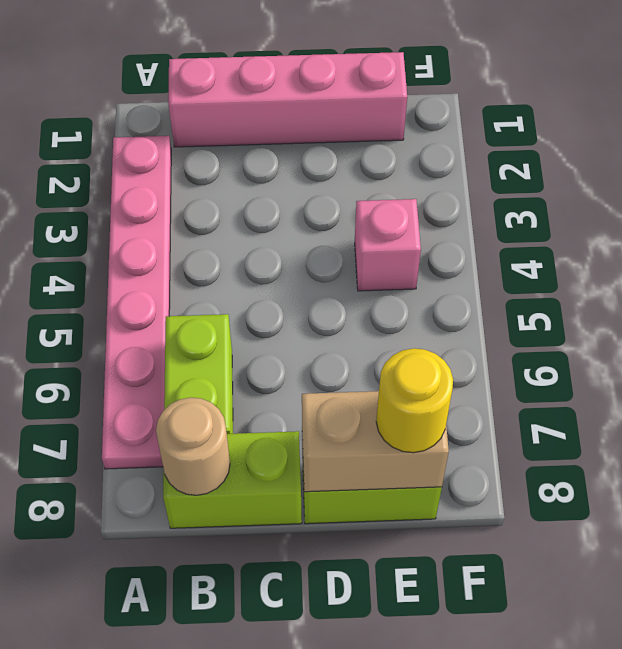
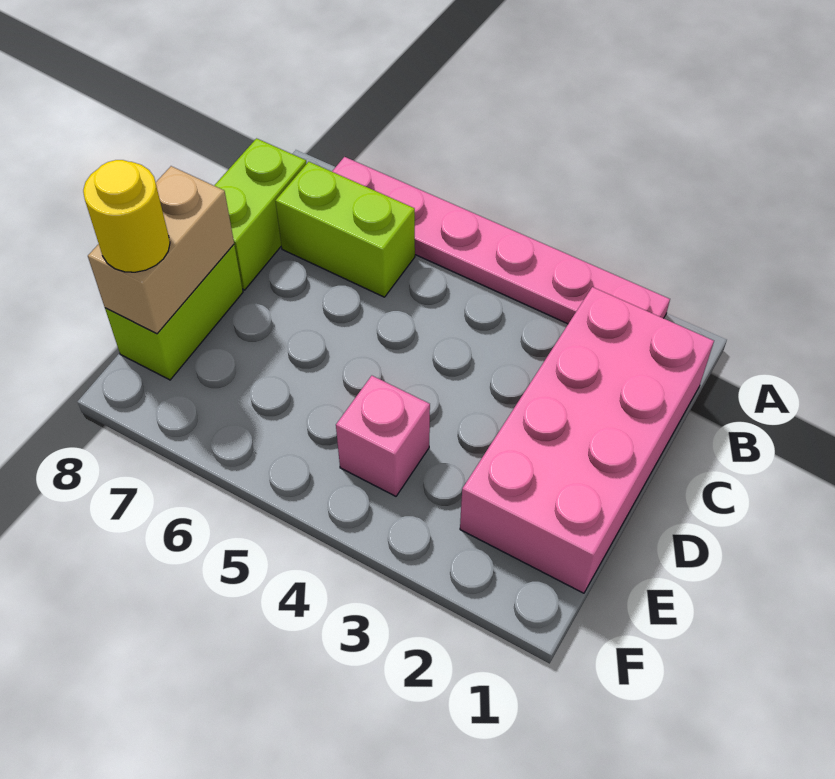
pink 1x4 brick [168,52,407,147] -> pink 2x4 brick [460,287,714,593]
tan 1x1 round brick [156,397,230,495] -> none

